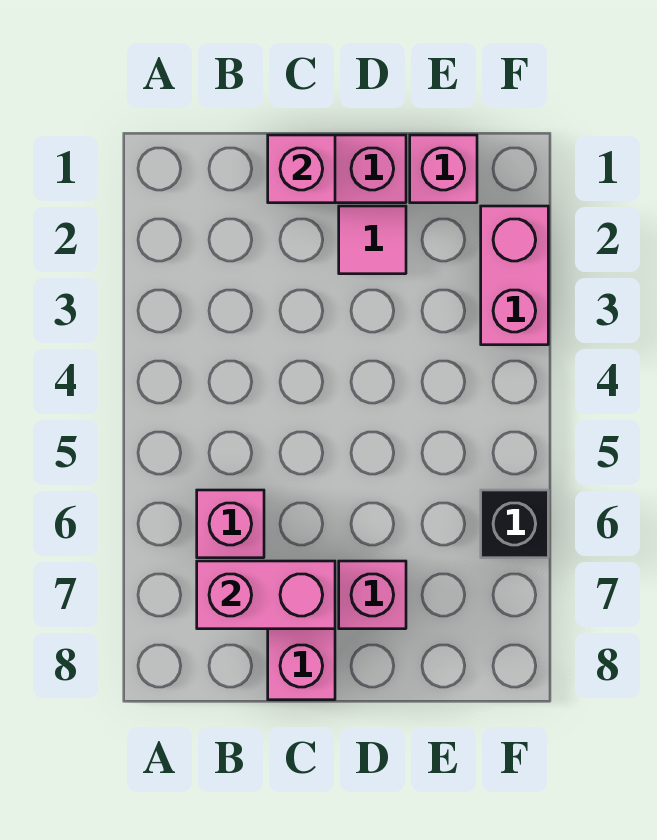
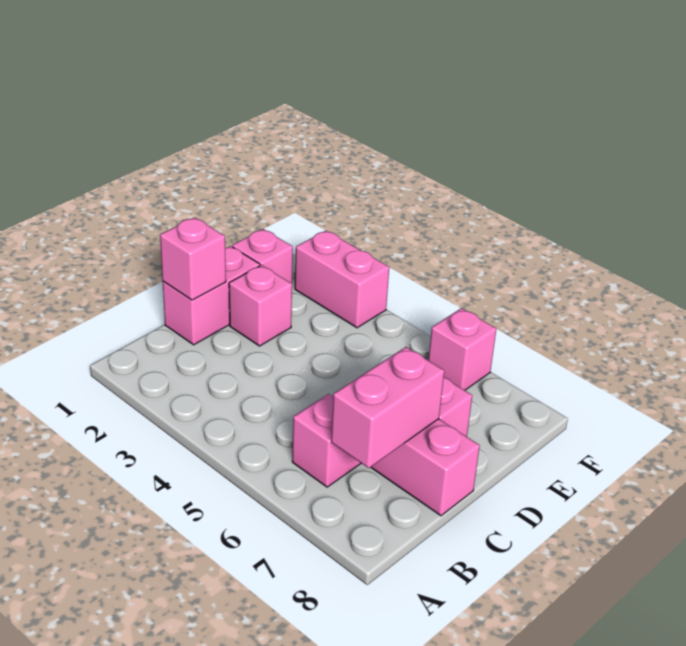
pink 1x1 tile [339,206,406,274] -> pink 1x1 brick [229,265,292,346]
black 1x1 brick [481,490,548,558] -> pink 1x1 brick [428,308,496,390]

